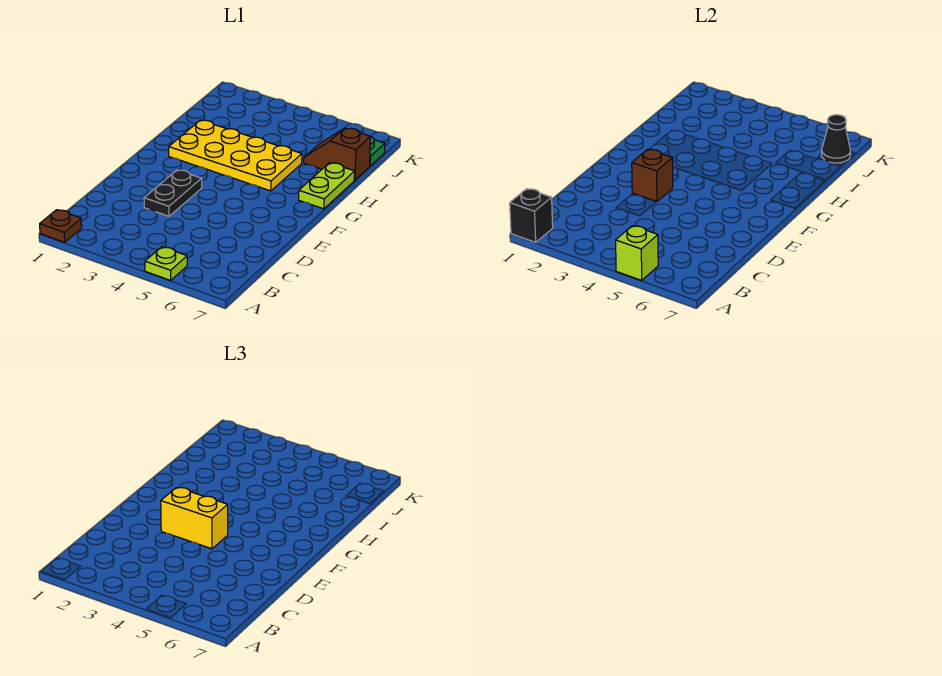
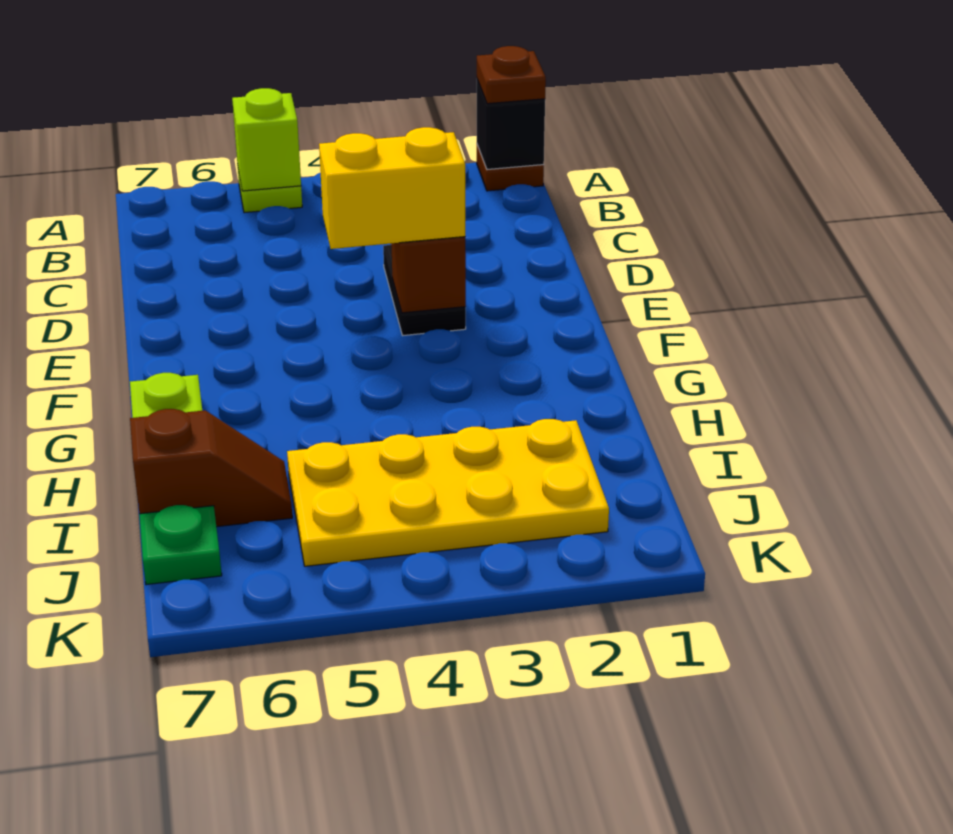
none -> brown 1x1 plate [477,46,546,104]
yellow 2x4 plate [169,120,302,191] -> yellow 2x4 plate moved to [287,419,609,566]
black 1x1 cone [822,115,850,163] -> none

